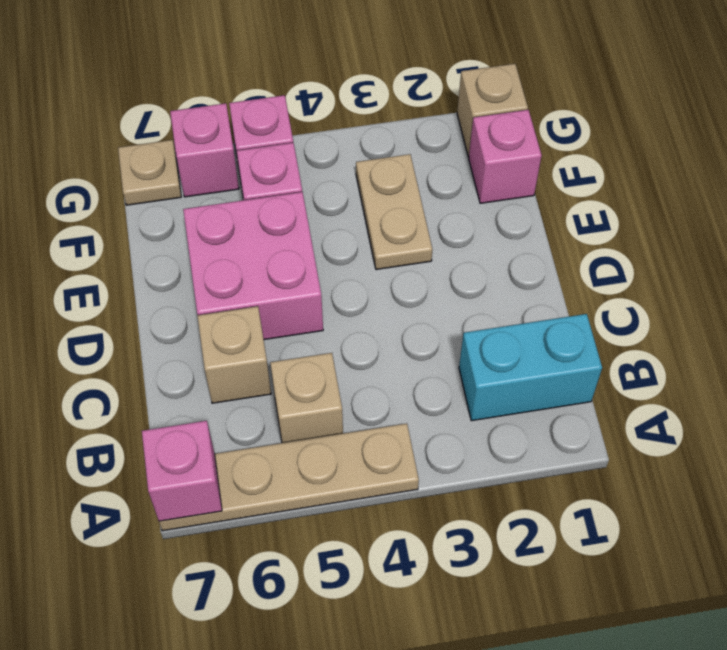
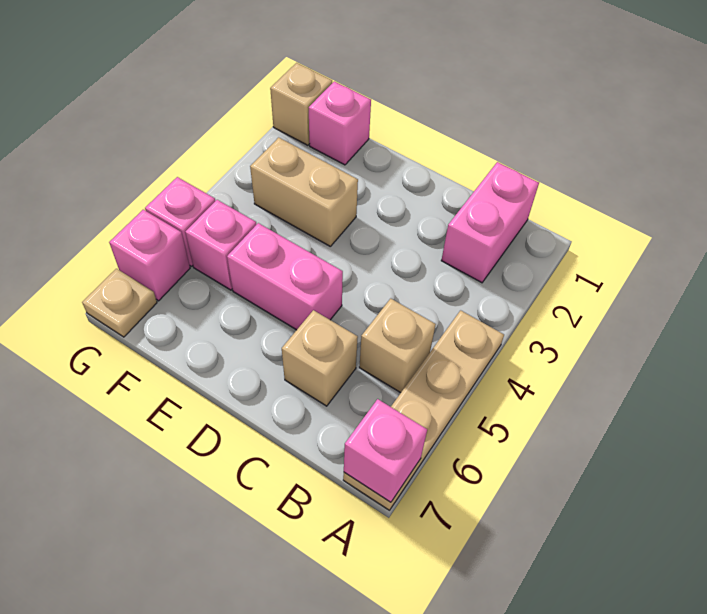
cyan 1x2 brick [459,314,602,421] -> pink 1x2 brick [441,162,539,283]
pink 2x2 brick [183,192,323,340] -> pink 1x2 brick [227,223,343,330]
tan 1x2 plate [356,154,432,269] -> tan 1x2 brick [250,137,358,246]

